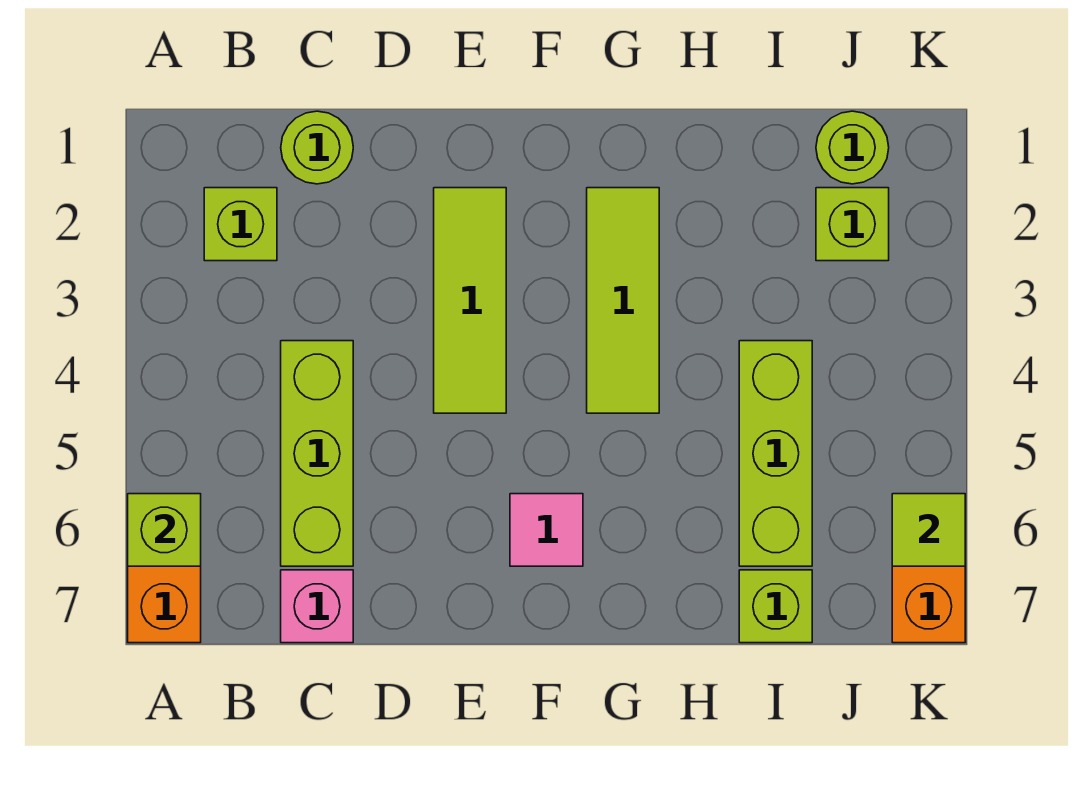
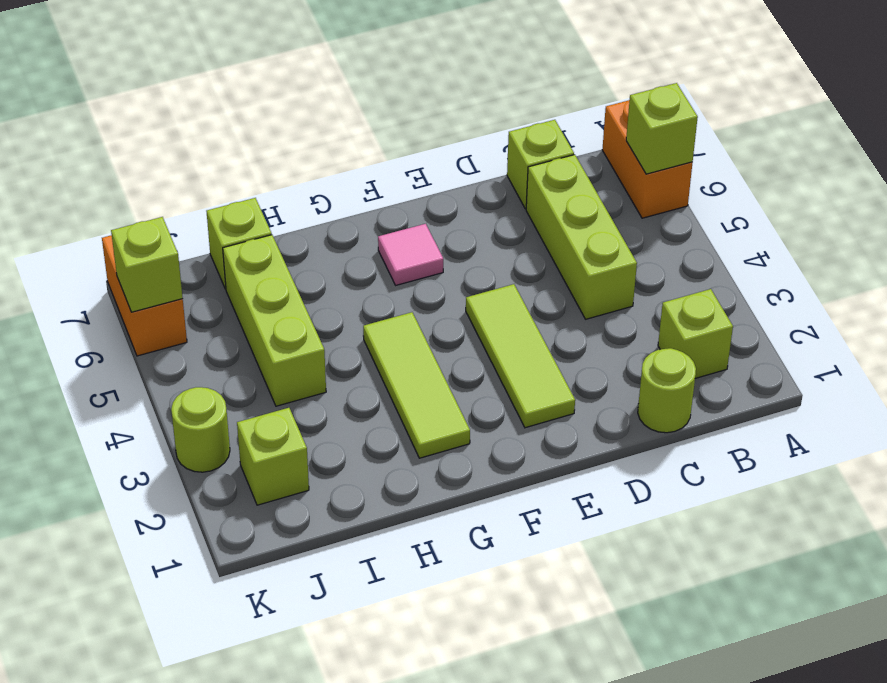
pink 1x1 brick [281,570,353,643] -> lime 1x1 brick [507,120,574,209]
lime 1x1 round brick [816,111,889,184] -> lime 1x1 round brick moved to [171,387,230,472]
lime 1x1 tile [892,494,965,566] -> lime 1x1 brick [111,217,183,312]

